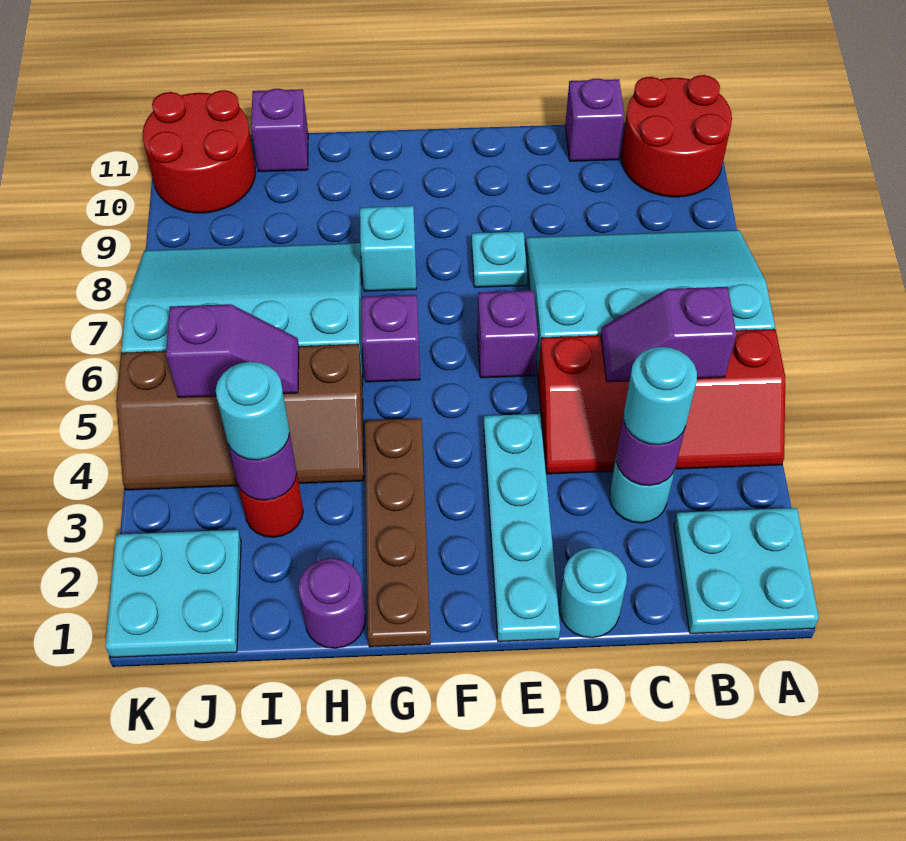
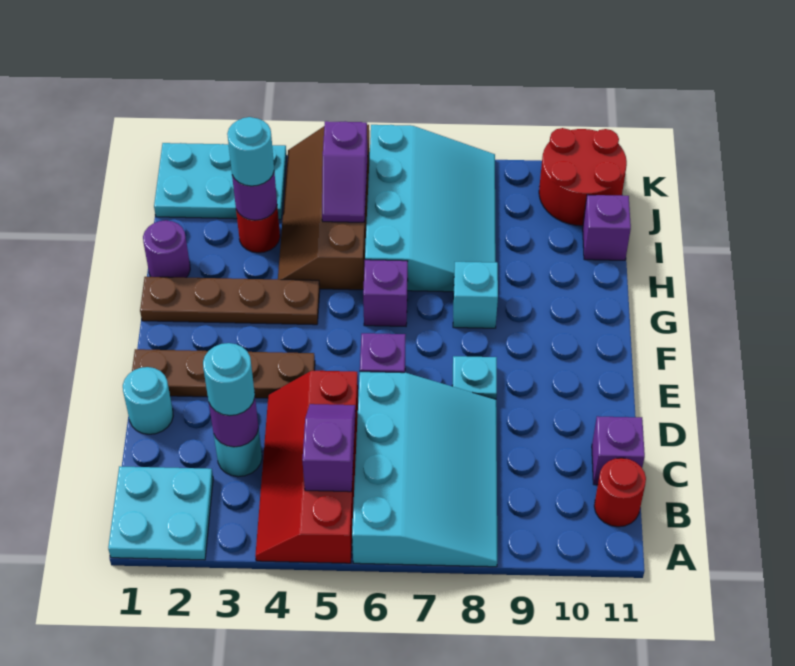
red 2x2 round brick [621,75,732,197] -> red 1x1 round brick [594,458,646,527]
cyan 1x4 plate [484,414,560,642] -> brown 1x4 plate [132,349,315,398]
cyan 2x2 plate [105,530,241,658] -> cyan 2x3 plate [154,143,287,219]

